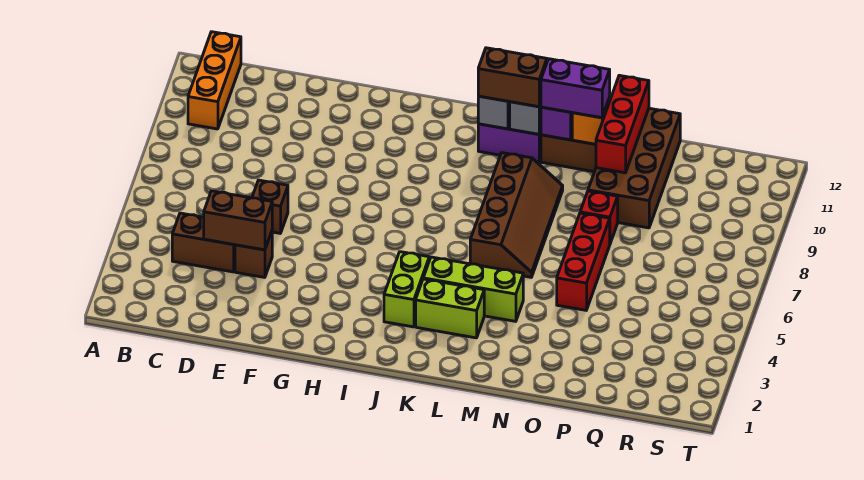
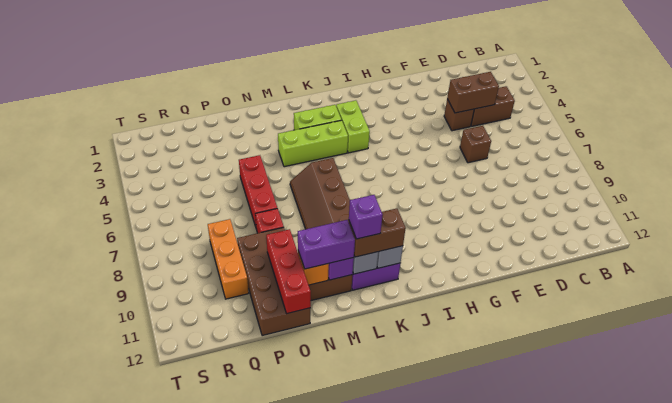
orange 1x3 brick [188,32,241,129] -> orange 1x3 brick moved to [208,219,249,299]
none -> purple 1x1 brick [349,195,383,239]

